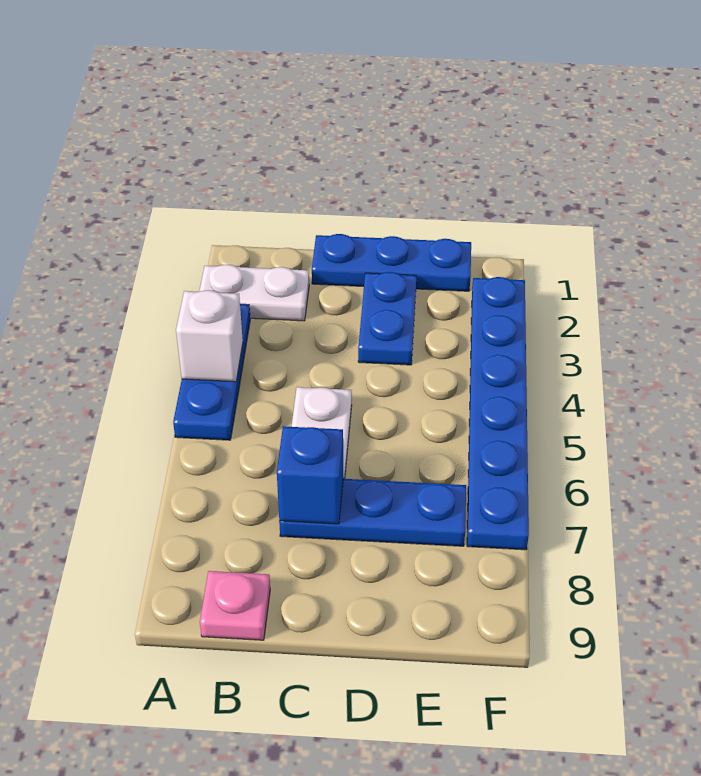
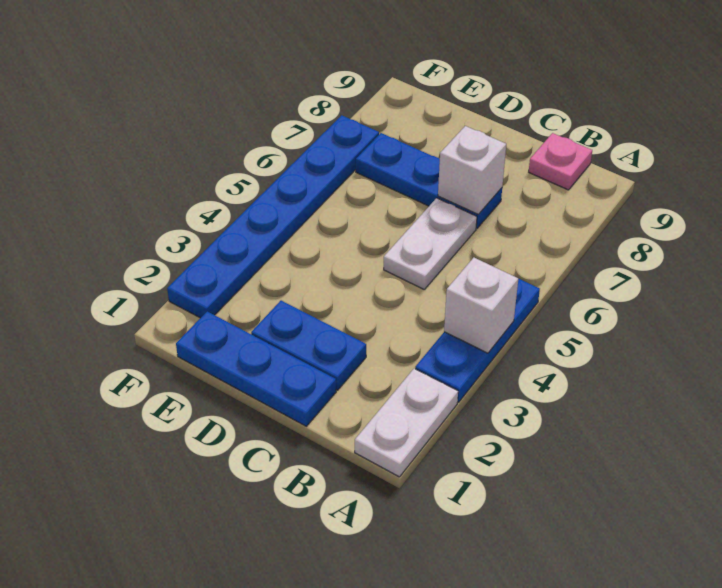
white 1x2 plate [199,265,309,321] -> white 1x2 plate turned to [355,369,458,477]
blue 1x1 brick [277,426,344,524] -> white 1x1 brick [438,126,506,214]
blue 1x2 plate [358,272,416,365] -> blue 1x2 plate turned to [251,301,366,390]

